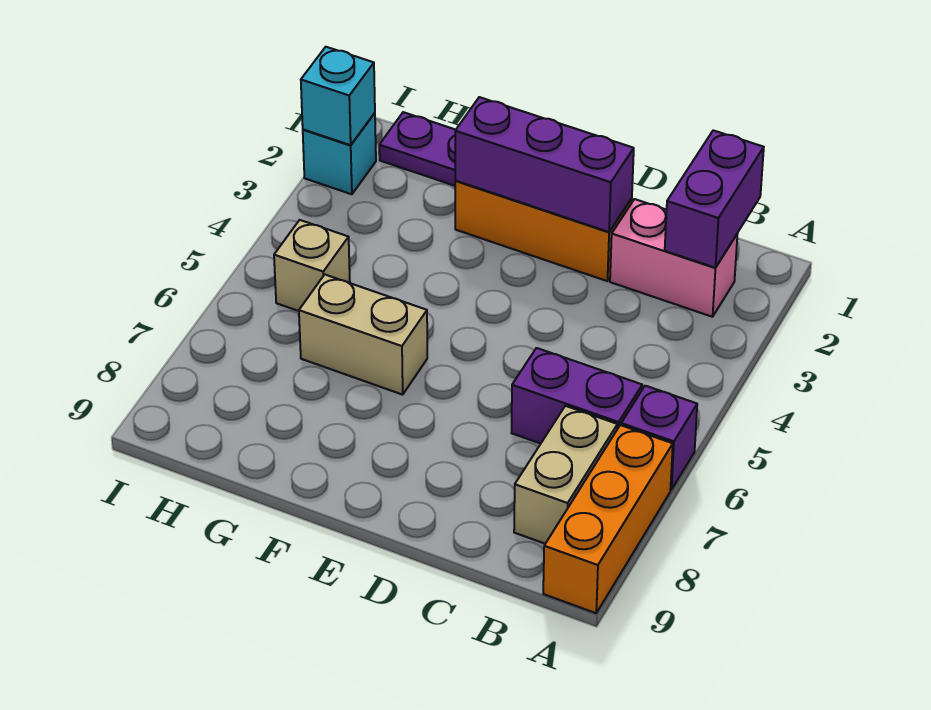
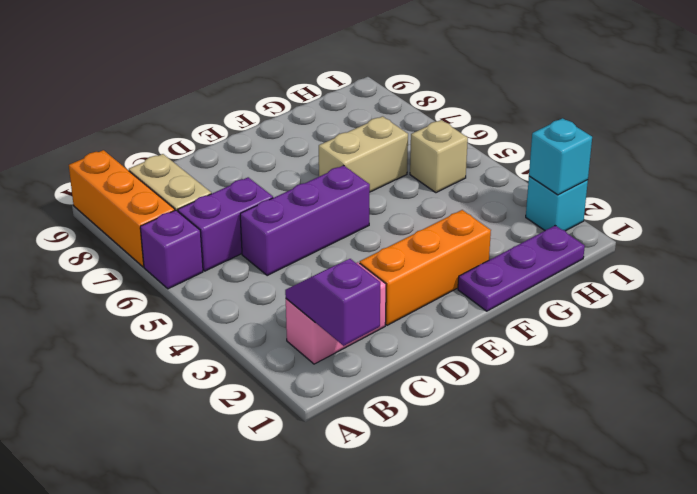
purple 1x2 brick [665,130,764,268] -> purple 1x2 slope [285,259,380,346]
purple 1x3 brick [455,97,634,232] -> purple 1x3 brick moved to [240,165,370,276]

